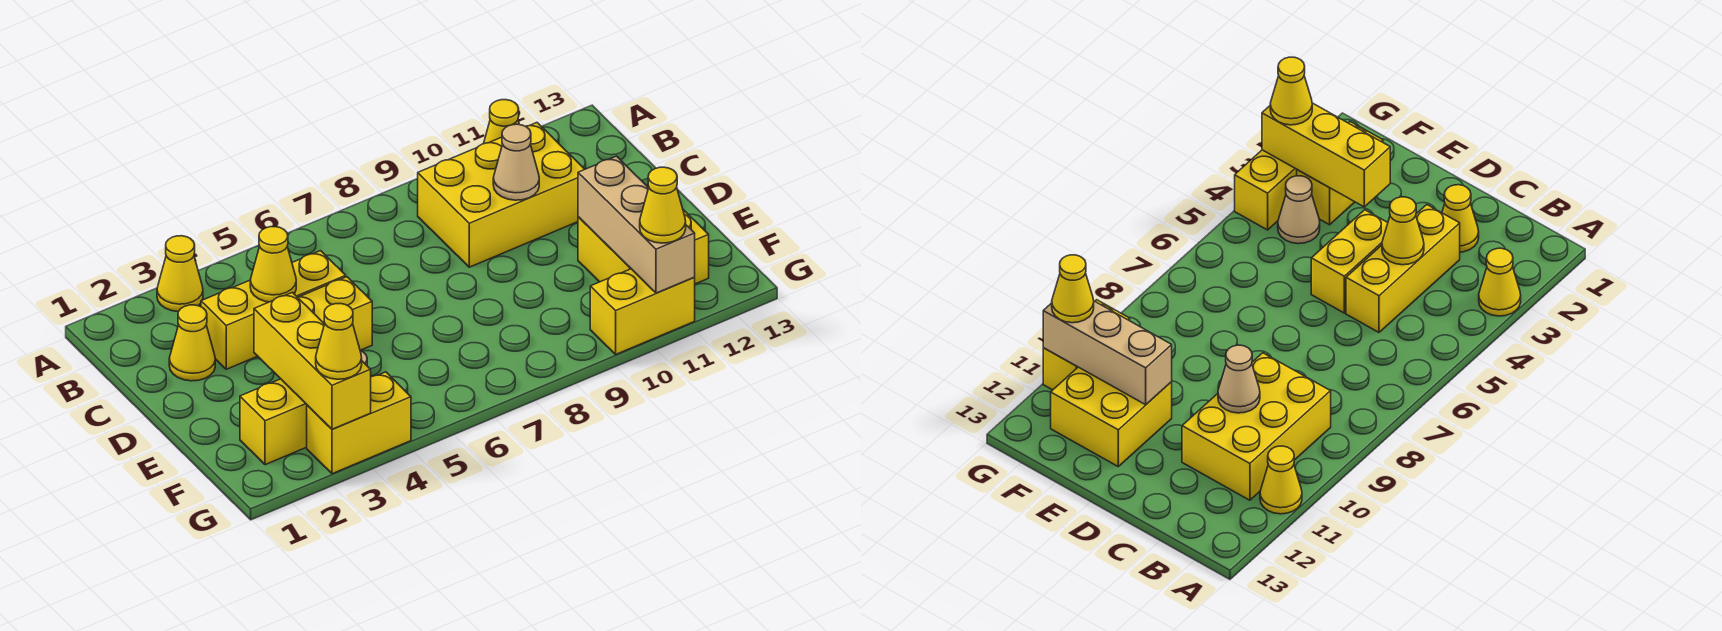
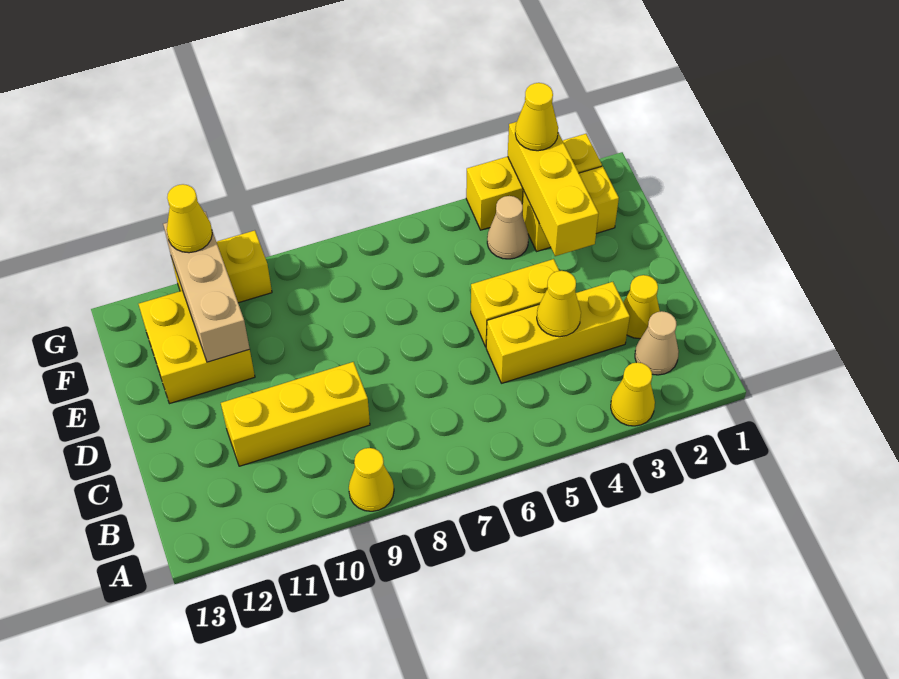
yellow 1x1 cone [484,100,519,144] -> yellow 1x1 cone moved to [349,448,394,511]
yellow 2x3 brick [418,123,585,267] -> yellow 1x3 brick [221,362,370,466]
tan 1x1 cone [493,124,539,200] -> tan 1x1 cone moved to [635,311,679,375]
yellow 1x2 brick [307,372,411,474] -> yellow 1x3 brick [466,134,602,230]

